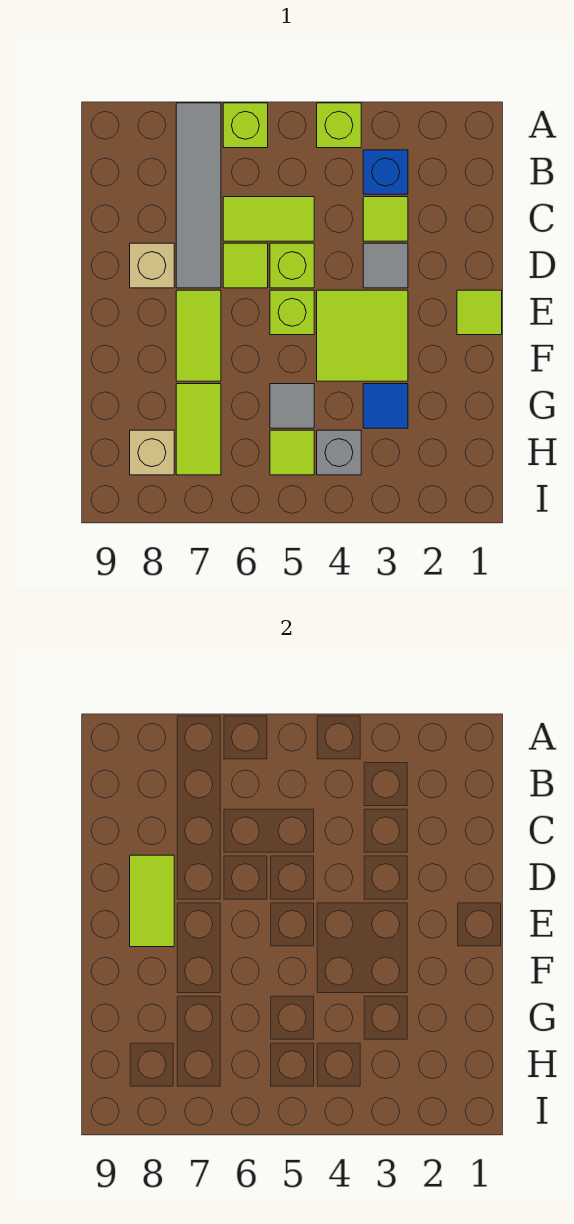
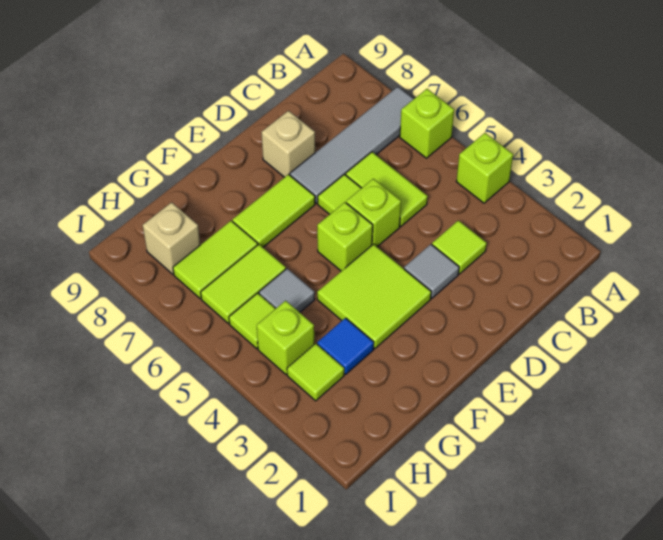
blue 1x1 brick [363,150,408,194] -> none
lime 1x2 tile [130,855,174,947] -> lime 1x2 tile moved to [201,244,286,323]
lime 1x1 tile [457,290,502,335] -> lime 1x1 tile moved to [287,344,344,401]
grey 1x1 brick [317,430,361,475] -> lime 1x1 brick [257,301,314,374]

